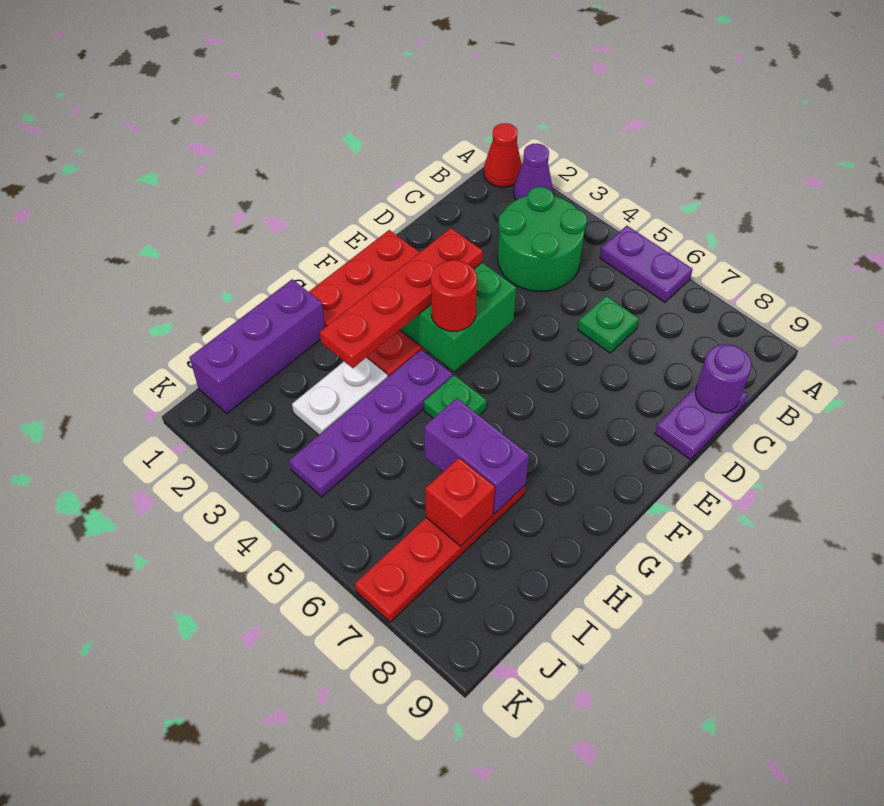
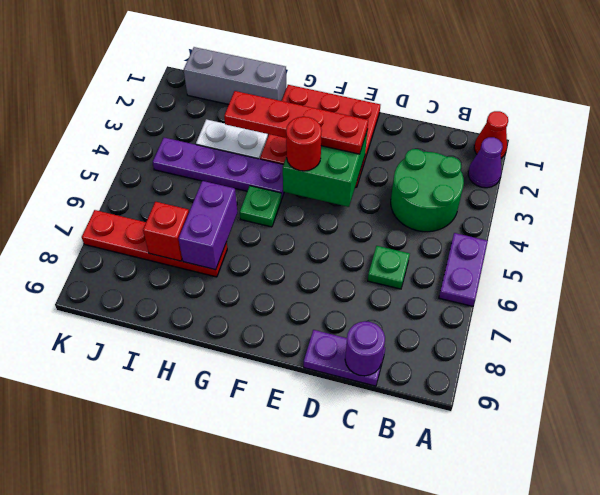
purple 1x3 brick [189,279,325,413] -> grey 1x3 brick [184,47,286,104]

